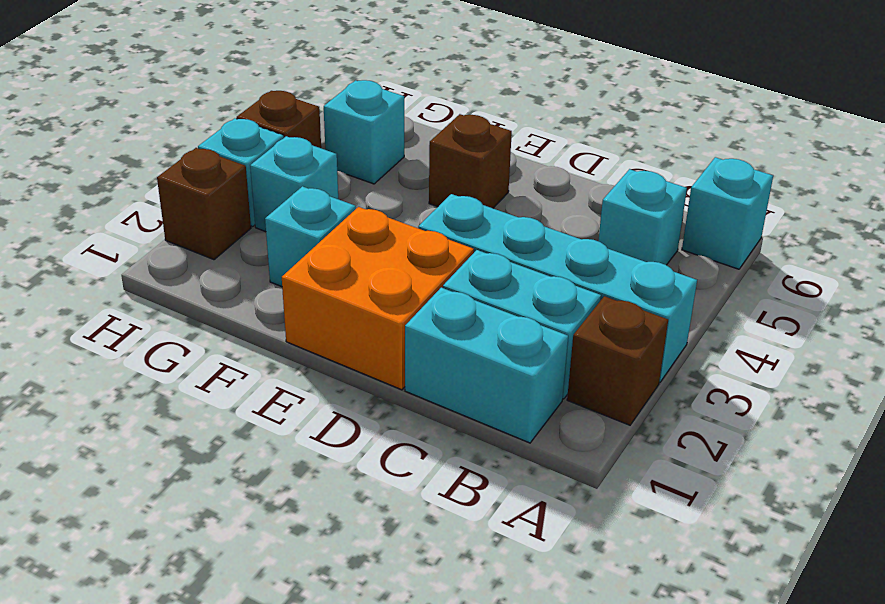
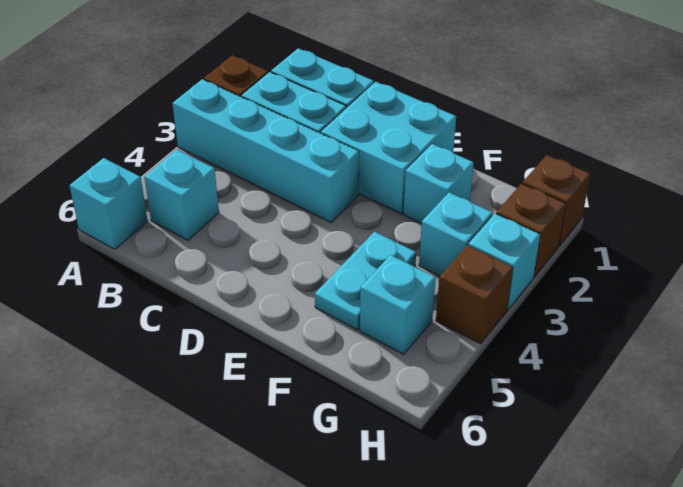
orange 2x2 brick [282,207,474,390] -> cyan 2x2 brick [321,82,456,214]
brown 1x1 brick [429,114,512,208] -> brown 1x1 brick moved to [522,155,591,246]
none -> cyan 1x2 plate [315,232,416,330]

